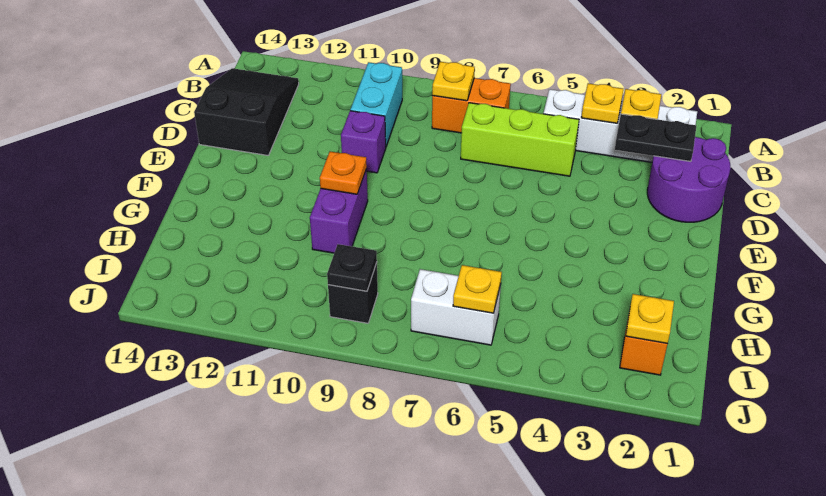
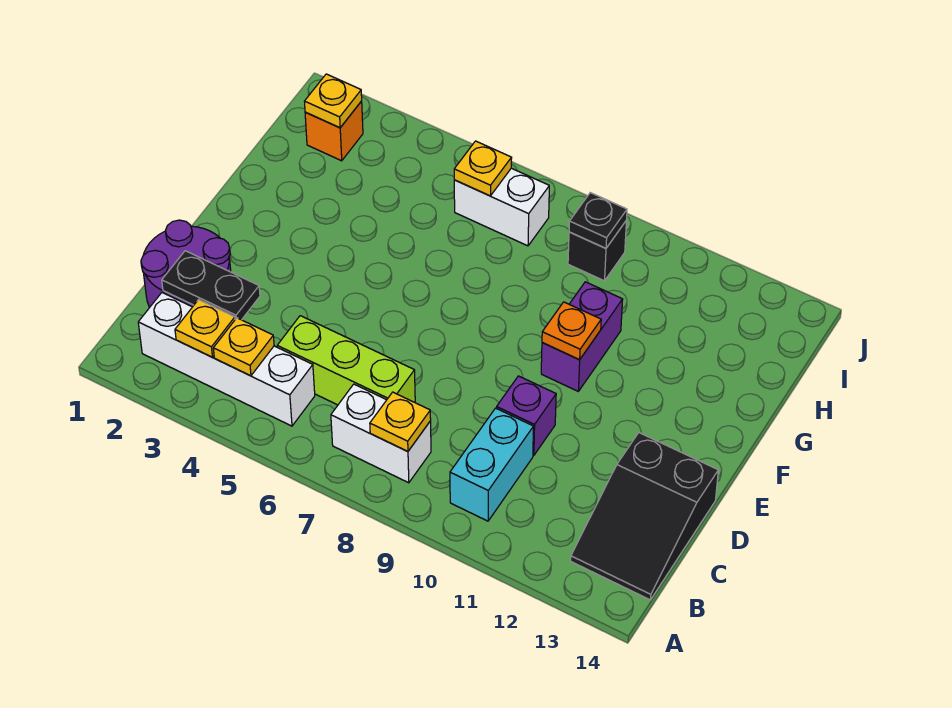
orange 1x2 brick [432,78,511,133] -> white 1x2 brick [331,384,431,483]

